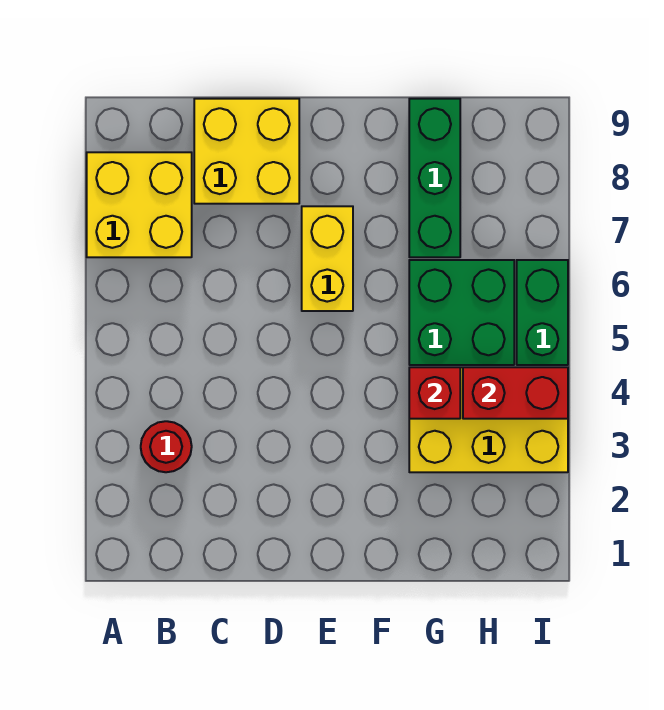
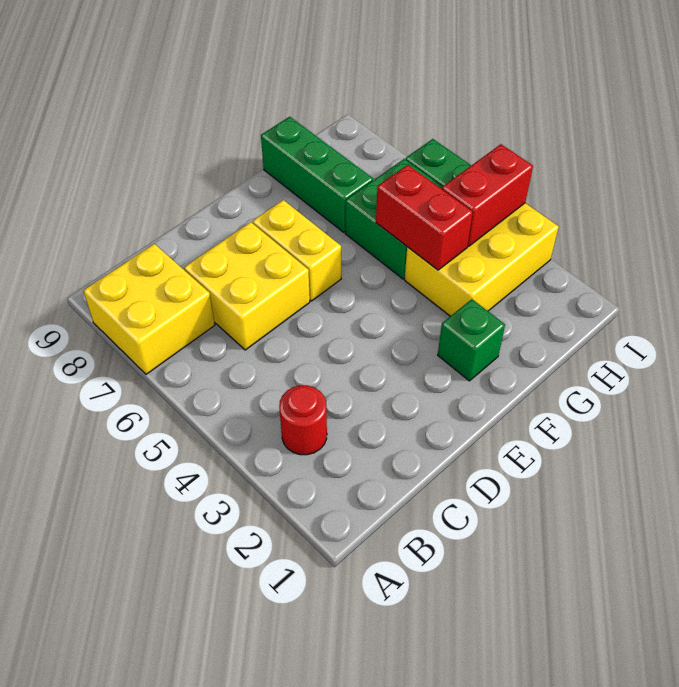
yellow 2x2 brick [194,99,299,204] -> yellow 2x2 brick moved to [184,222,310,350]
none -> green 1x1 brick [438,299,505,381]
red 1x1 brick [409,367,460,419] -> red 1x2 brick [376,165,473,270]

